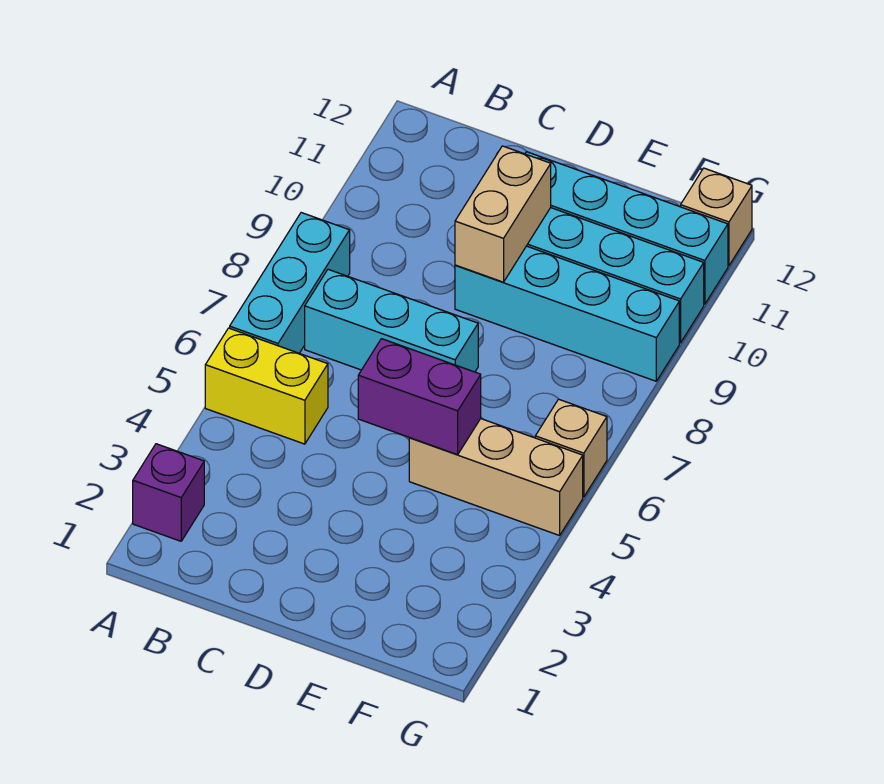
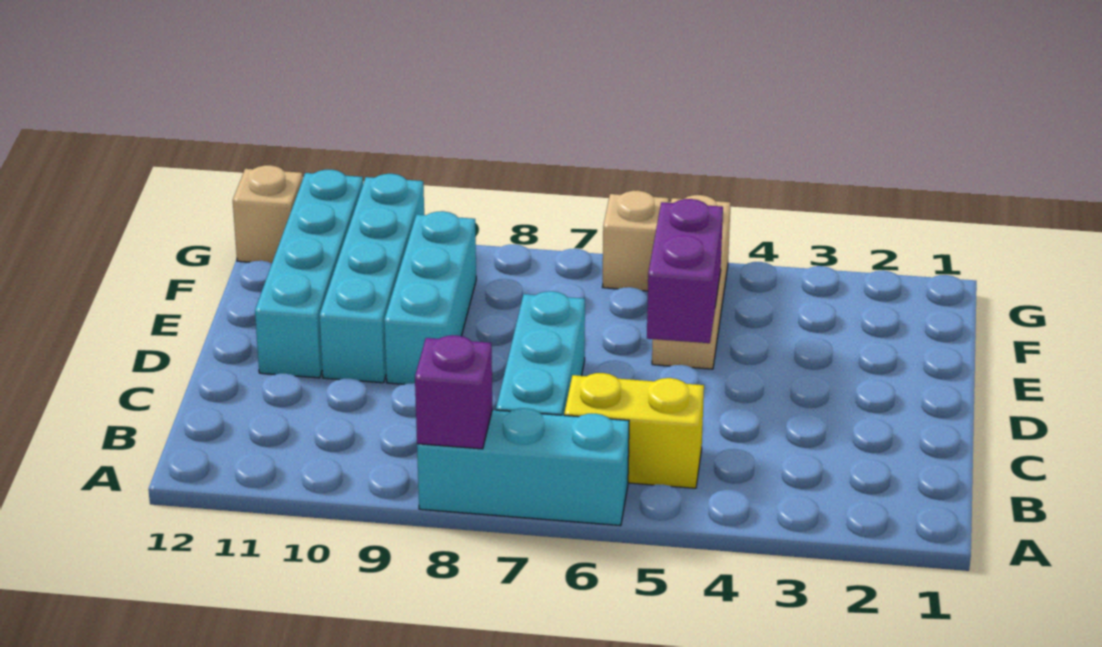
purple 1x1 brick [133,444,204,541] -> purple 1x1 brick moved to [415,335,492,449]
yellow 1x2 brick [205,328,328,444] -> yellow 1x2 brick turned to [564,373,704,488]
cyan 1x4 brick [455,246,679,381] -> cyan 1x3 brick [384,211,476,384]
tan 1x2 brick [455,146,551,282] -> none

